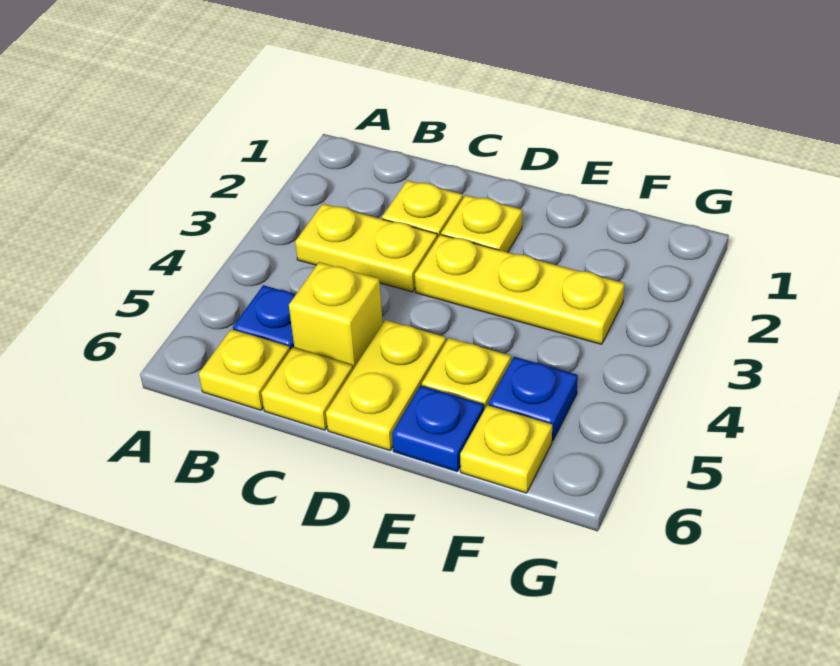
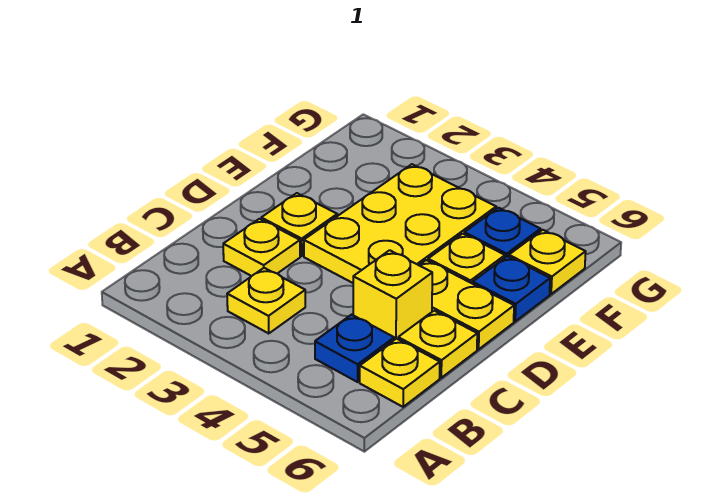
yellow 1x2 plate [295,204,437,292] -> yellow 1x1 plate [227,268,305,334]
yellow 1x3 plate [415,235,624,344] -> yellow 2x3 plate [304,164,496,283]

